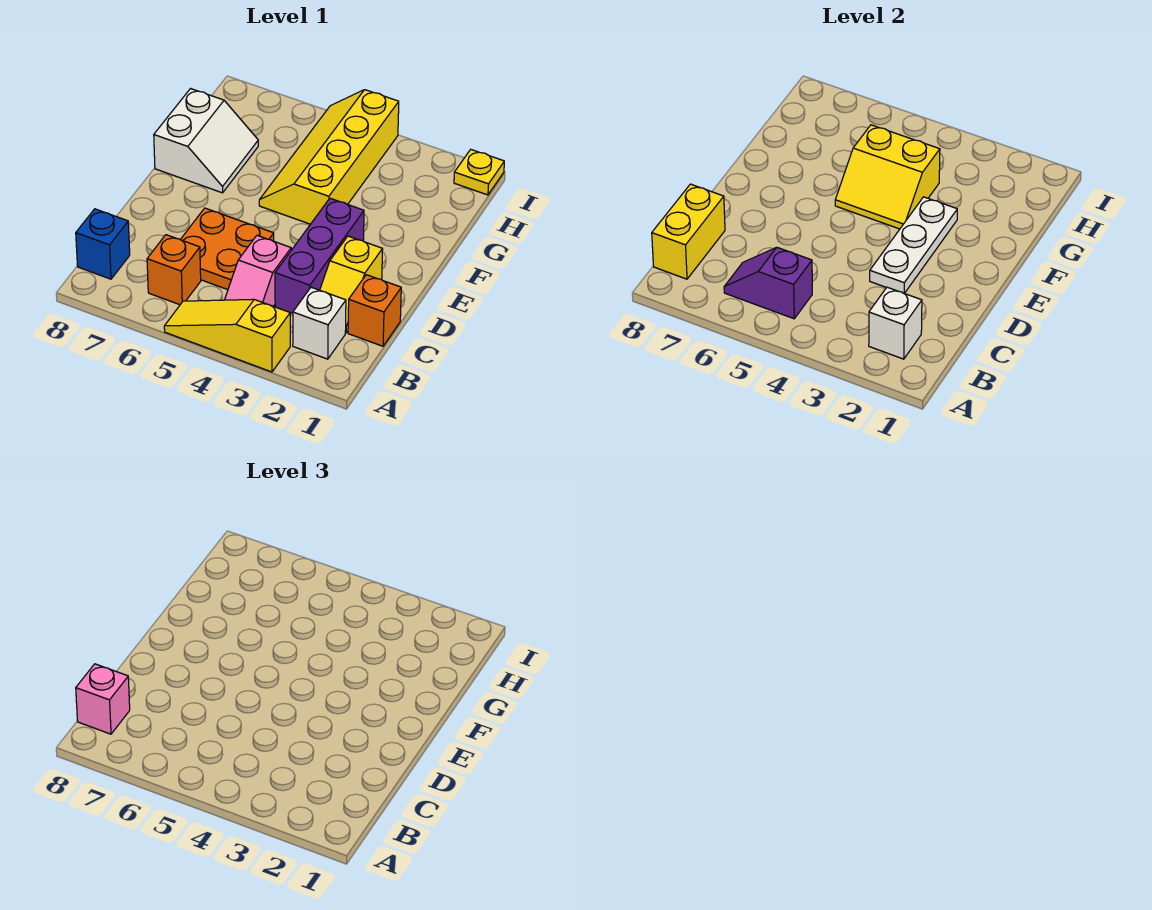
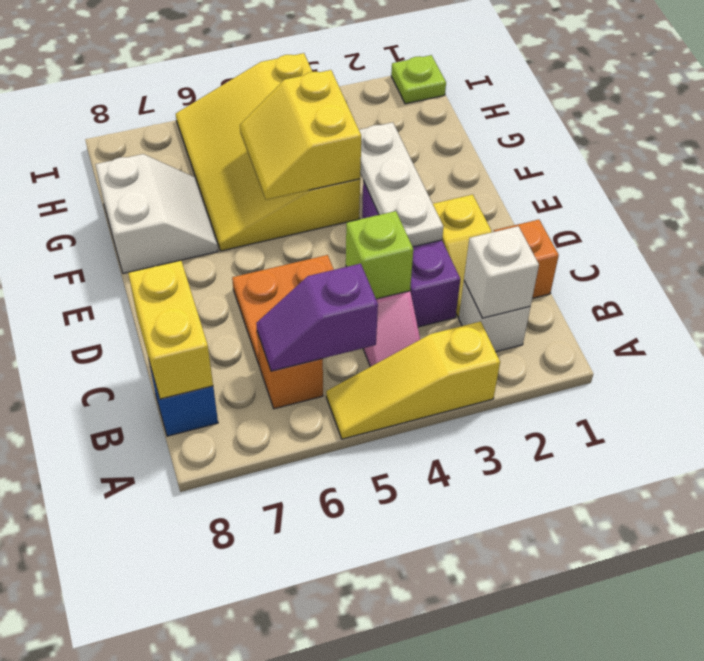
pink 1x1 brick [76,664,130,734] -> none
none -> lime 1x1 brick [346,211,413,299]
yellow 2x4 slope [259,90,399,224] -> yellow 3x4 slope [176,53,360,251]
yellow 2x2 slope [835,125,940,229] -> yellow 2x2 slope turned to [240,70,361,200]
yellow 1x1 plate [454,150,504,195] -> lime 1x1 plate [391,55,446,104]

